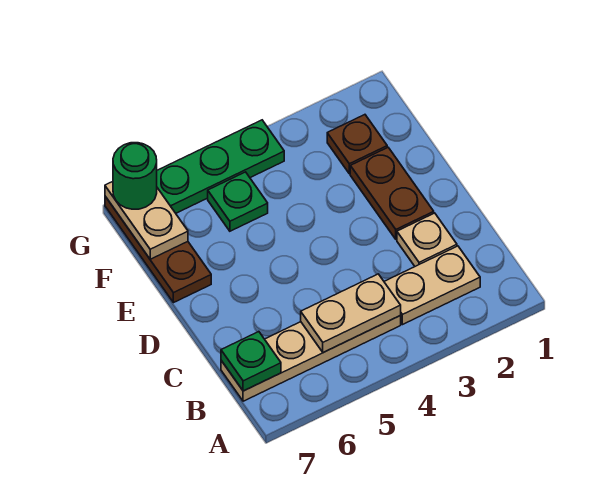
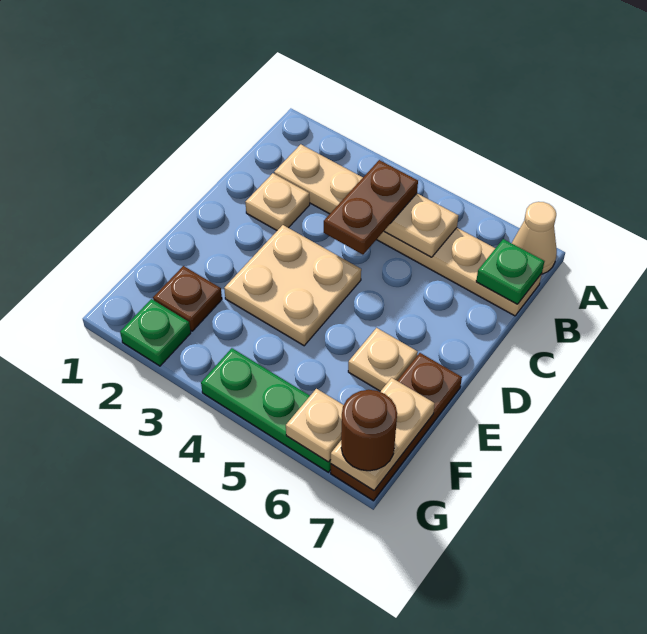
none -> tan 1x1 cone [512,202,557,274]
brown 1x2 plate [350,147,434,239] -> brown 1x2 plate moved to [324,160,418,254]
none -> tan 2x2 plate [224,225,361,346]
none -> tan 1x1 plate [348,328,418,391]
green 1x1 plate [208,172,268,231] -> green 1x1 plate moved to [120,299,191,366]
none -> tan 1x1 plate [286,389,343,462]
green 1x1 round brick [113,143,157,209] -> brown 1x1 round brick [341,390,397,471]

